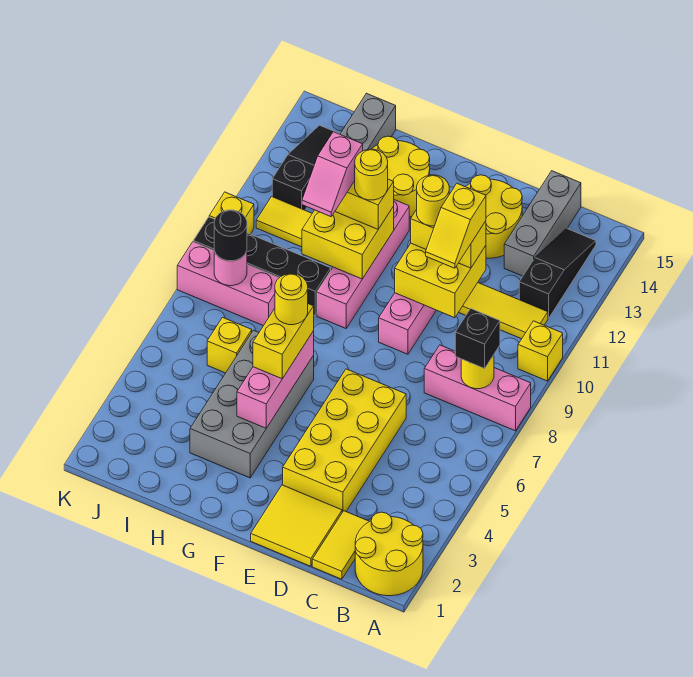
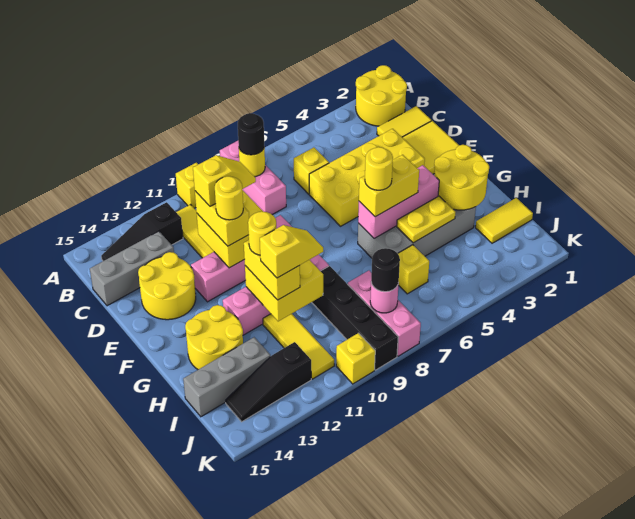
black 1x1 brick [455,309,500,369] -> black 1x1 round brick [238,113,264,155]
none -> yellow 1x1 brick [294,147,329,194]
none -> yellow 2x2 round brick [434,145,489,210]
none -> yellow 1x2 plate [397,196,455,243]
pink 1x2 slope [302,132,363,217] -> yellow 1x2 slope [260,225,323,278]
none -> yellow 1x2 tile [476,198,533,243]

